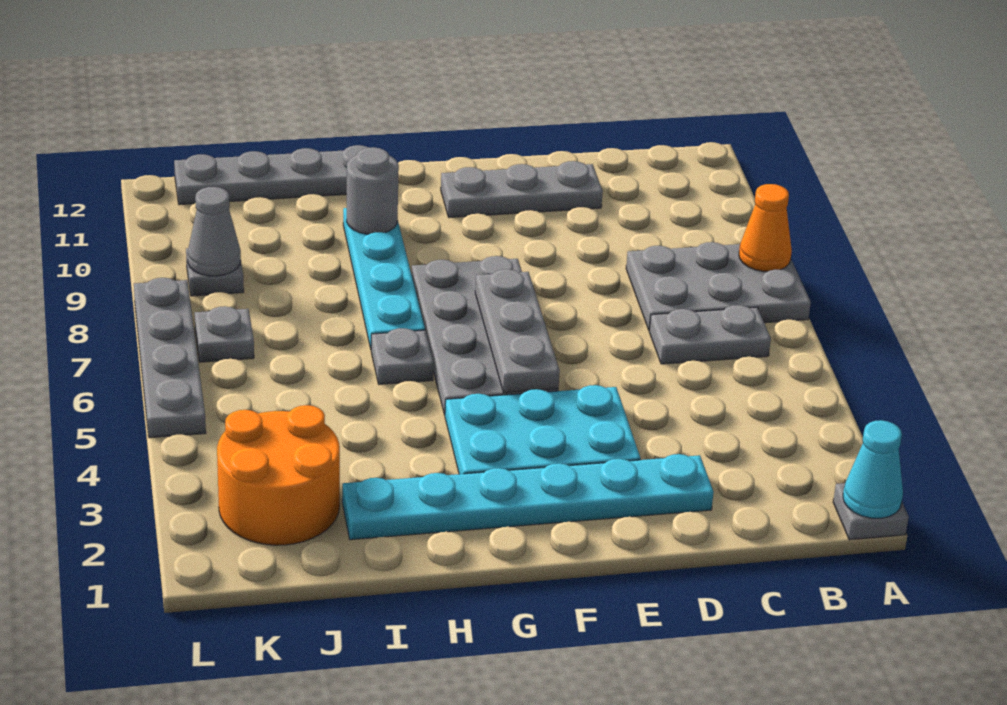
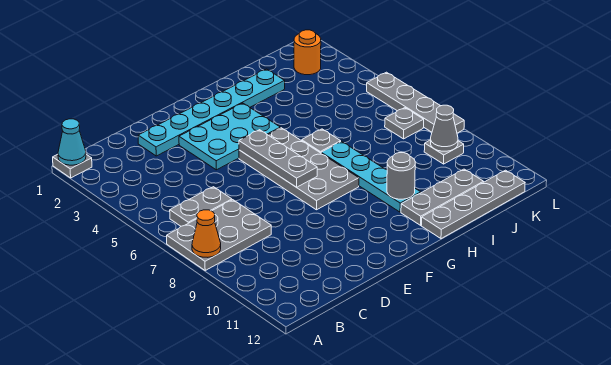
grey 1x3 plate [441,161,603,217] -> grey 1x3 plate moved to [401,169,484,225]
orange 2x2 round brick [217,405,340,545] -> orange 1x1 round brick [294,30,321,75]

